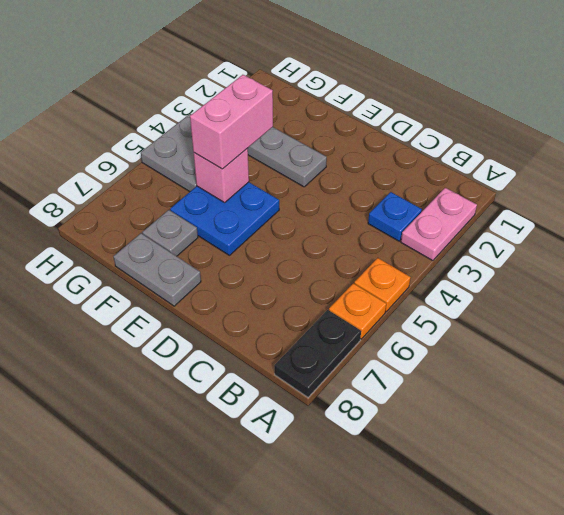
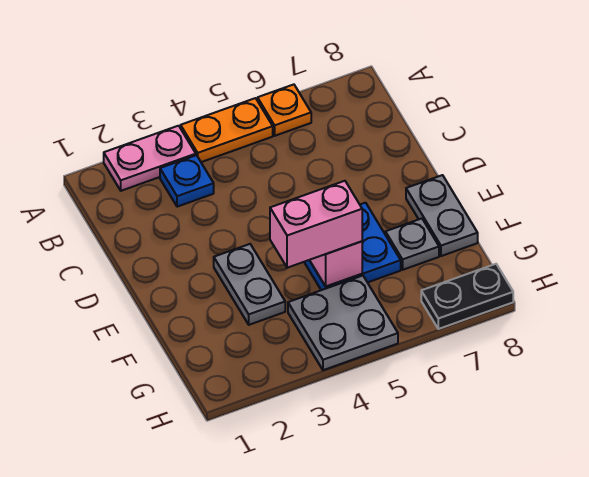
orange 1x1 plate [354,258,411,312] -> orange 1x2 plate [181,98,273,162]
black 1x2 plate [274,310,361,397] -> black 1x2 plate moved to [421,264,513,329]

